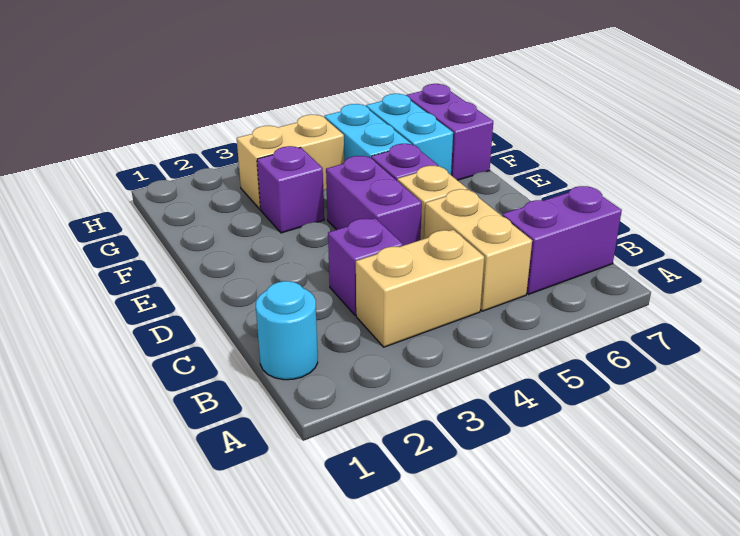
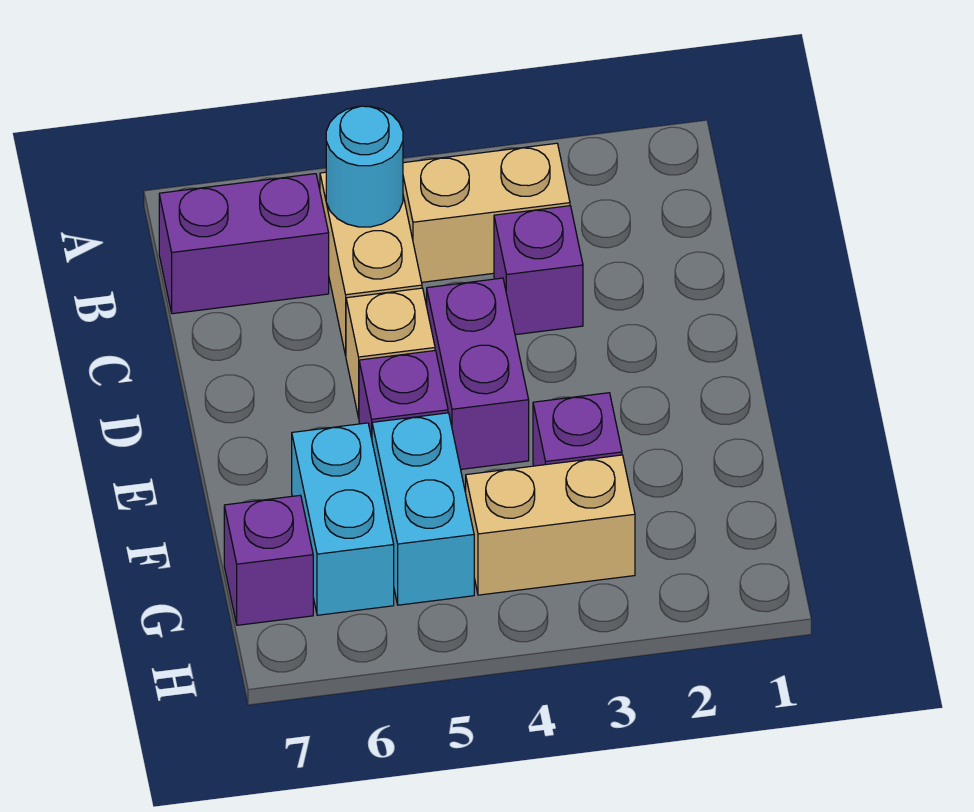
cyan 1x1 round brick [256,281,318,380] -> cyan 1x1 round brick moved to [326,106,403,227]
purple 1x2 brick [406,84,493,180] -> purple 1x1 brick [224,495,313,625]

